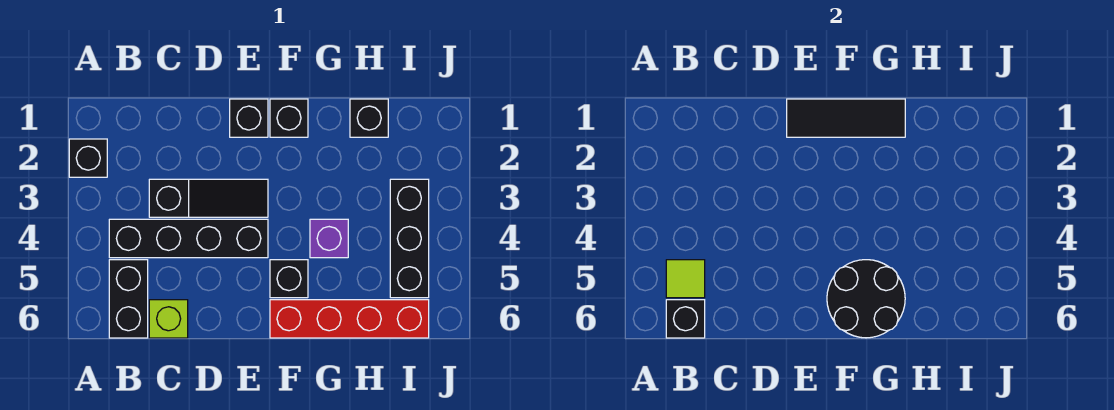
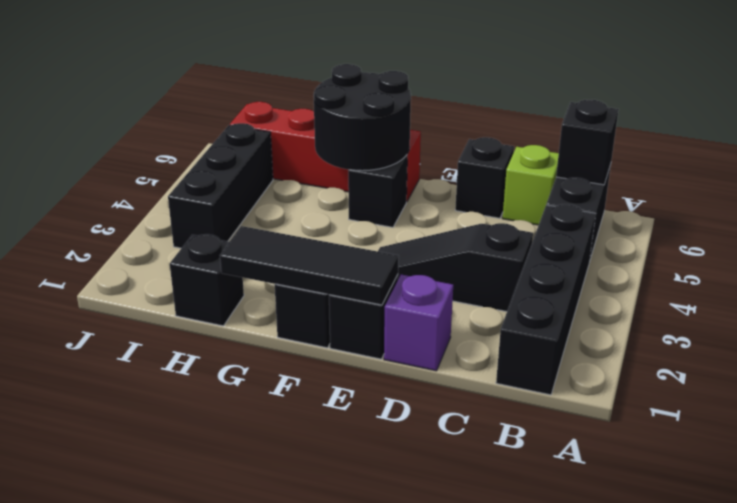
black 1x1 brick [69,139,107,177] -> black 1x1 brick moved to [455,137,514,218]
black 1x4 brick [109,219,268,258] -> black 1x4 brick turned to [496,204,596,395]
lime 1x1 tile [666,260,705,298] -> none
purple 1x1 brick [310,219,348,258] -> purple 1x1 brick moved to [384,275,453,371]

